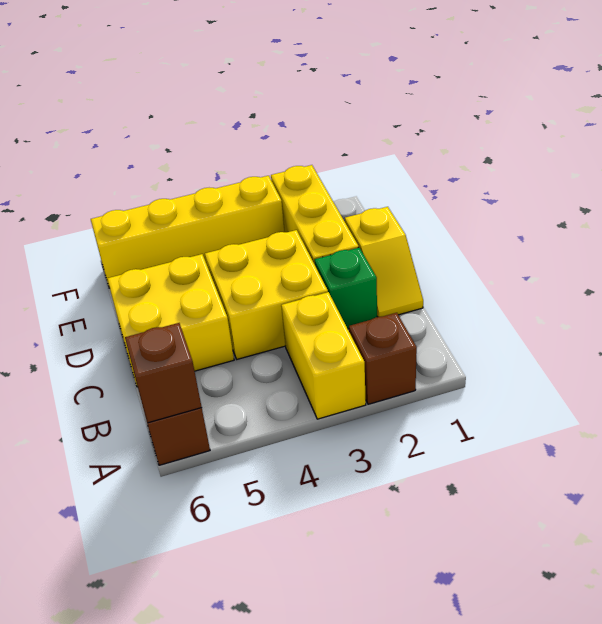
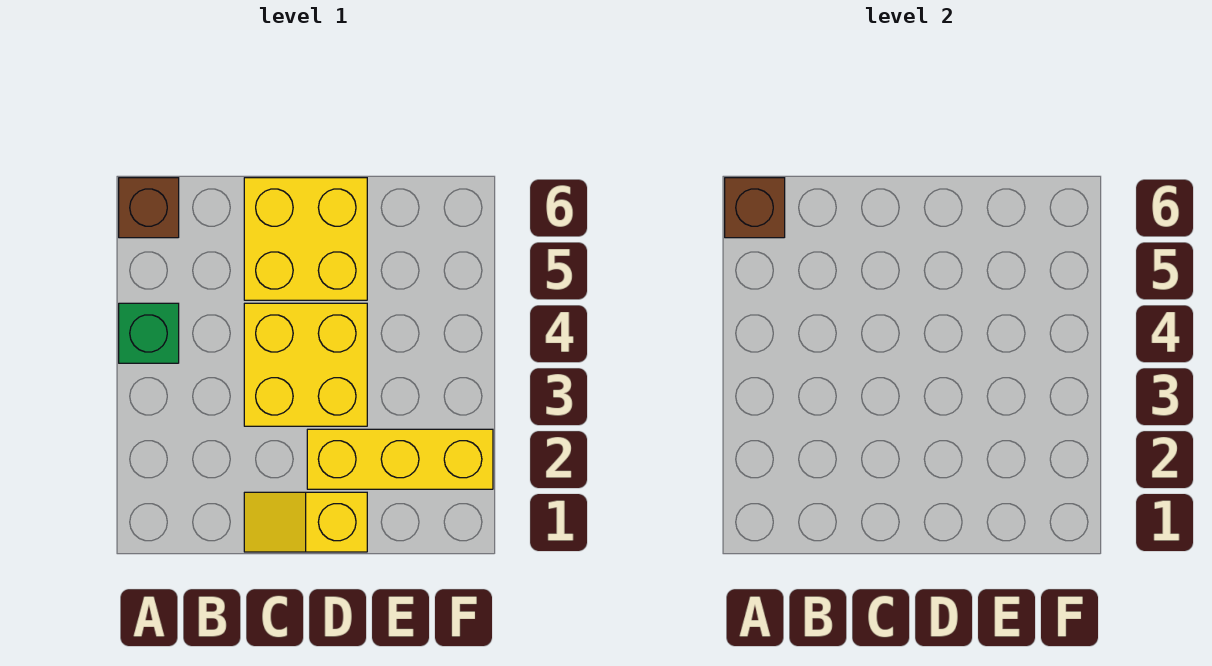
brown 1x1 brick [349,313,417,404] -> none
yellow 1x2 brick [281,292,366,419] -> none
green 1x1 brick [315,248,377,329] -> green 1x1 brick moved to [119,303,179,363]
yellow 1x4 brick [91,176,284,288] -> none

